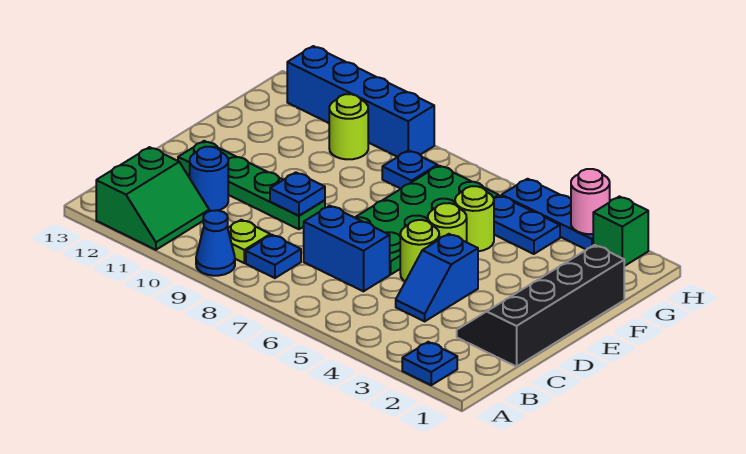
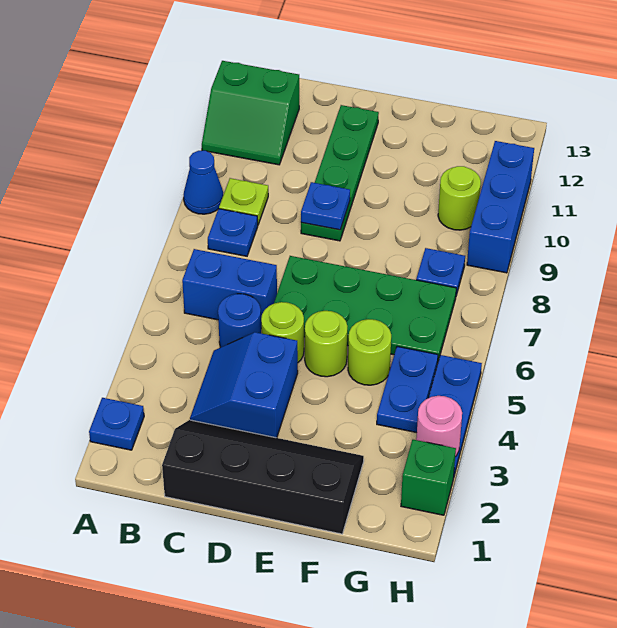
blue 1x2 slope [396,234,478,321] -> blue 2x2 slope [190,332,298,438]
blue 1x2 brick [304,206,390,291] -> blue 1x2 brick turned to [182,249,277,320]
blue 1x1 round brick [190,147,228,211] -> blue 1x1 round brick moved to [218,294,261,347]
blue 1x4 brick [287,46,434,157] -> blue 1x3 brick [467,141,534,273]

